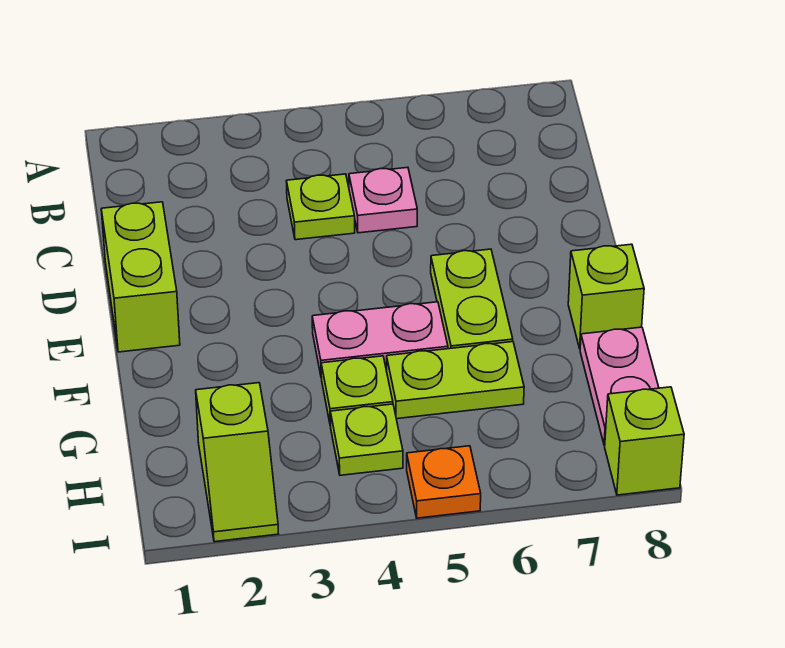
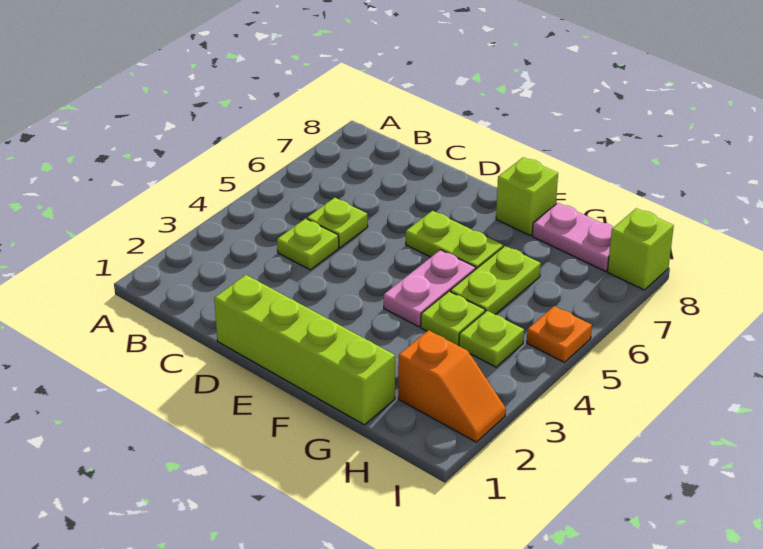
pink 1x1 plate [349,167,417,233] -> lime 1x1 plate [307,198,368,248]
lime 1x2 brick [101,202,180,352] -> lime 1x4 brick [214,275,395,425]
lime 1x2 slope [196,383,278,542] -> orange 1x2 slope [398,330,506,442]

